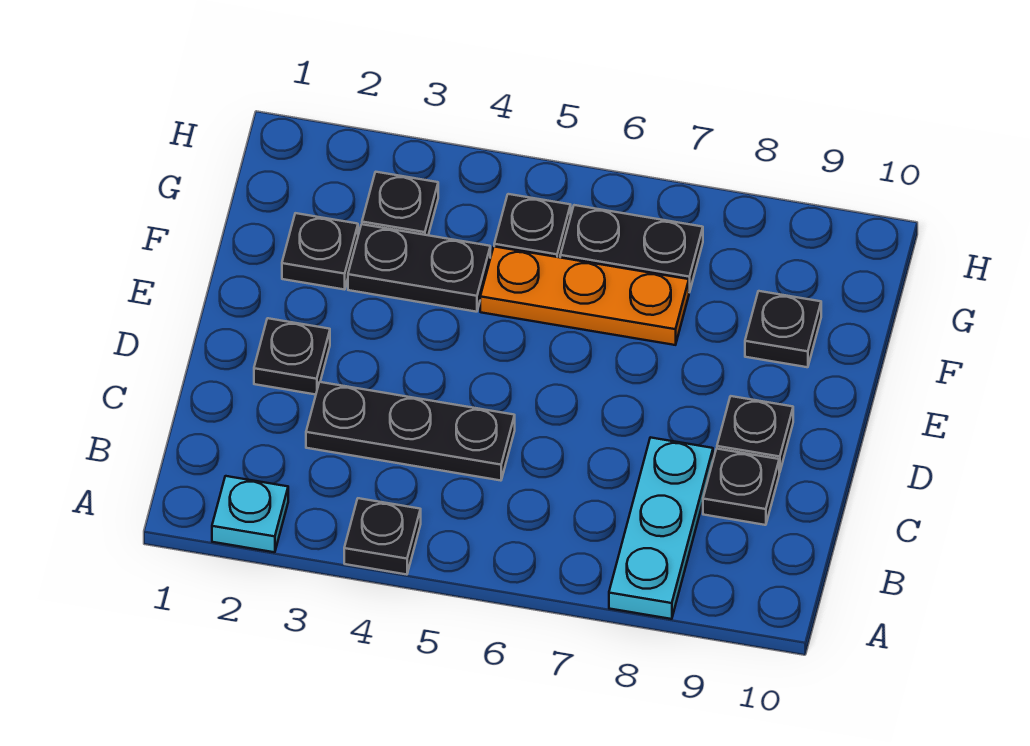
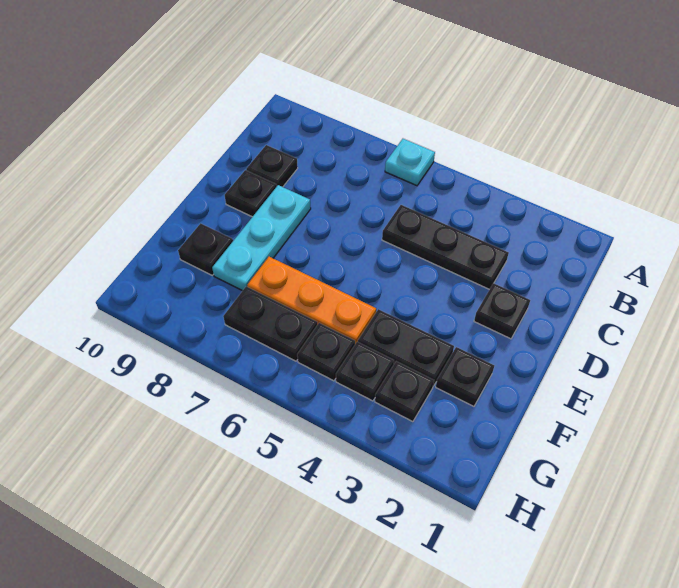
cyan 1x1 plate [212,476,288,552] -> cyan 1x1 plate moved to [385,139,435,186]
black 1x1 plate [344,498,421,575] -> black 1x1 plate moved to [336,342,394,401]
cyan 1x3 plate [609,437,713,619] -> cyan 1x3 plate moved to [212,185,311,291]

